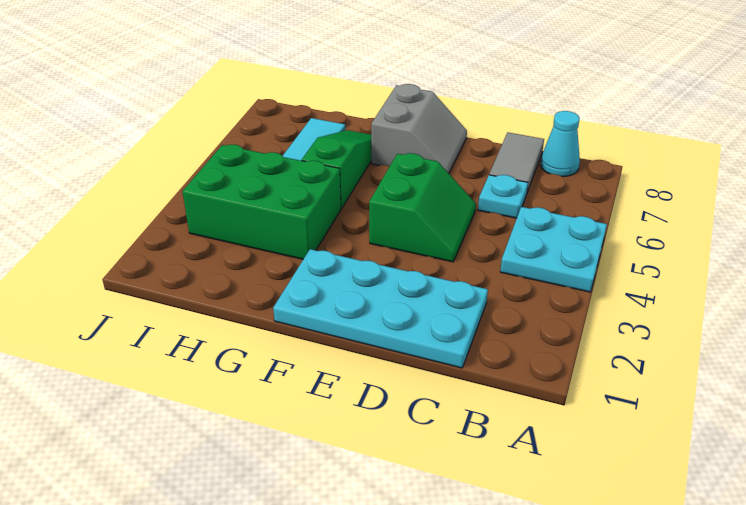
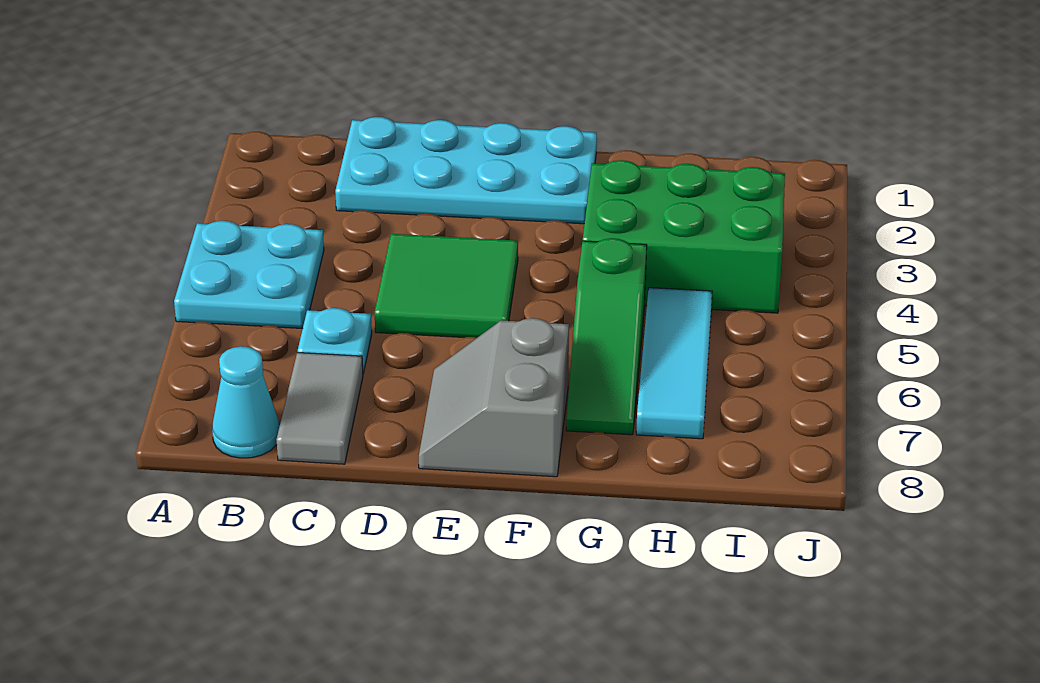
green 2x2 slope [369,153,476,262] -> green 2x2 tile [375,234,518,338]

